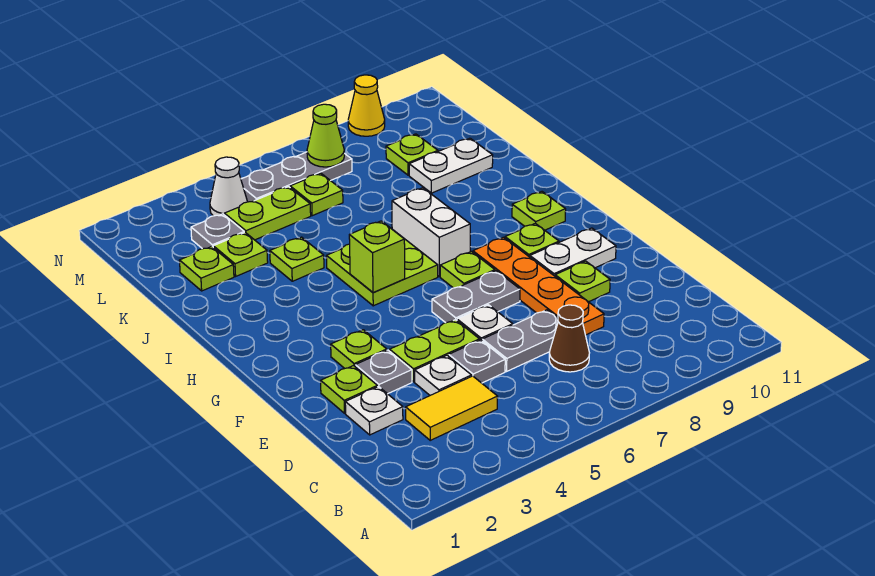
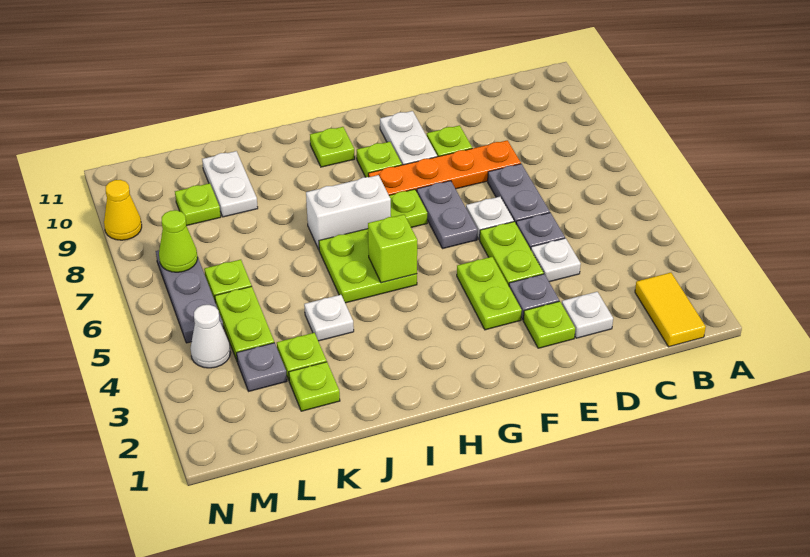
yellow 1x2 tile [406,376,498,440] -> yellow 1x2 tile moved to [635,273,706,347]
brown 1x1 cone [549,305,589,372] -> none
lime 1x1 plate [331,330,387,368] -> lime 1x2 plate [457,257,522,330]
lime 1x1 plate [270,237,324,281] -> white 1x1 plate [304,295,354,341]

